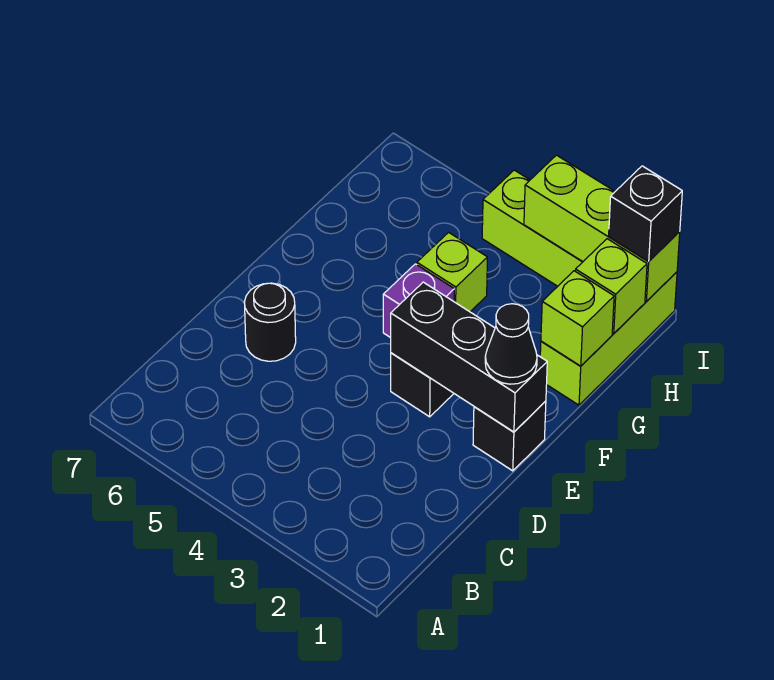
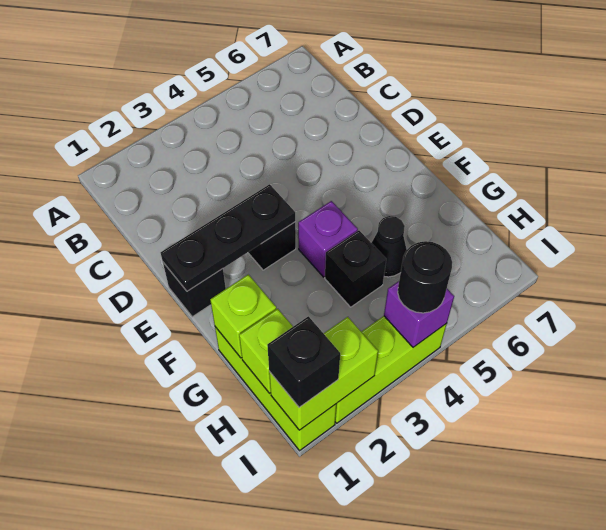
black 1x1 round brick [244,283,296,361] -> black 1x1 round brick moved to [398,241,452,313]
black 1x3 brick [391,282,547,432] -> black 1x3 plate [161,184,295,291]
black 1x1 cone [485,304,537,384] -> black 1x1 cone moved to [372,216,407,277]
lime 1x1 brick [417,232,487,312] -> black 1x1 brick [325,231,386,307]
lime 1x3 brick [524,155,680,302] -> lime 1x2 brick [269,317,378,430]
none -> purple 1x1 brick [384,281,454,347]

